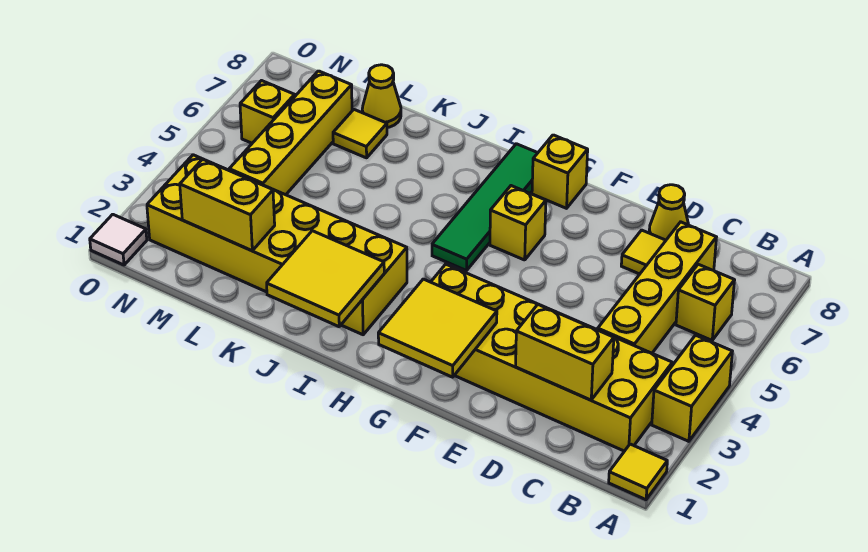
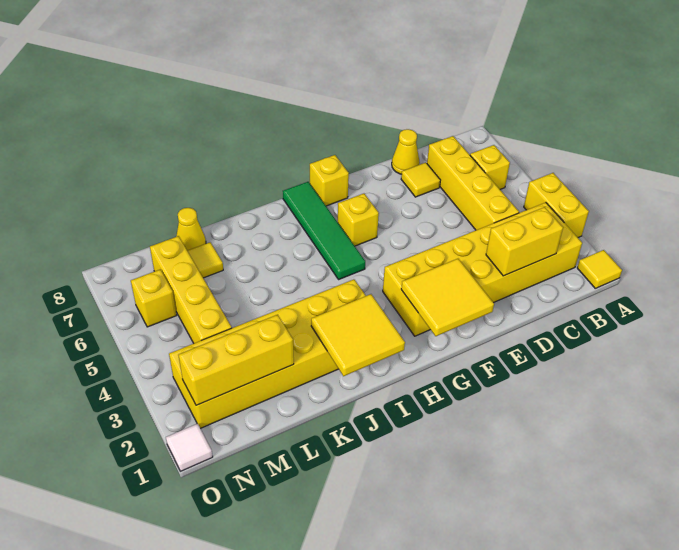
yellow 1x2 brick [180,159,275,251] -> yellow 1x3 brick [178,315,294,405]

